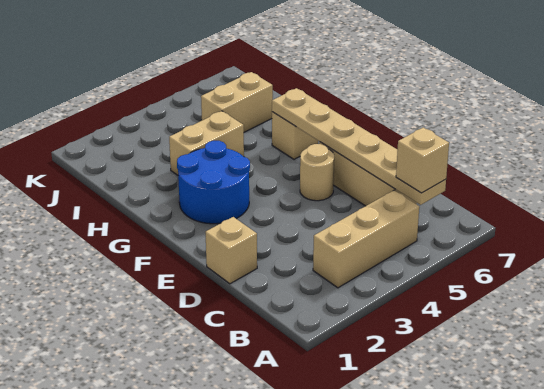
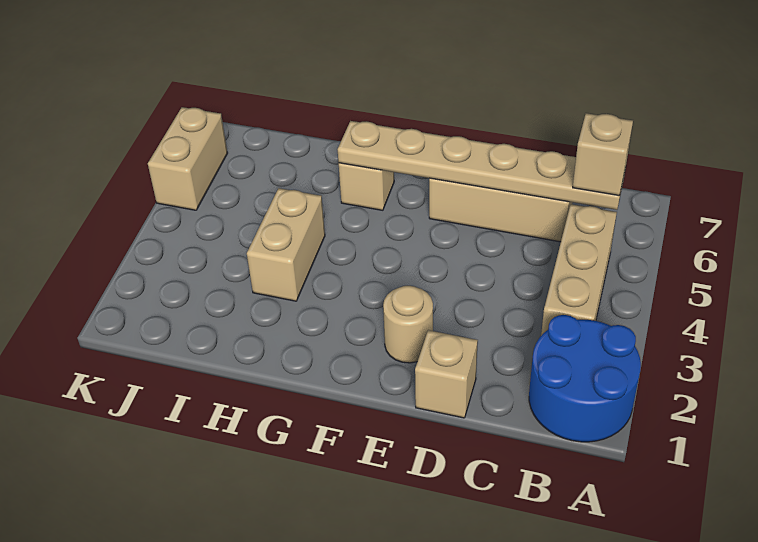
tan 1x1 round brick [300,144,334,201] -> tan 1x1 round brick moved to [383,286,433,363]
blue 2x2 round brick [177,141,250,224] -> blue 2x2 round brick moved to [529,315,641,442]
tan 1x2 brick [201,72,273,132] -> tan 1x2 brick moved to [148,107,227,210]

